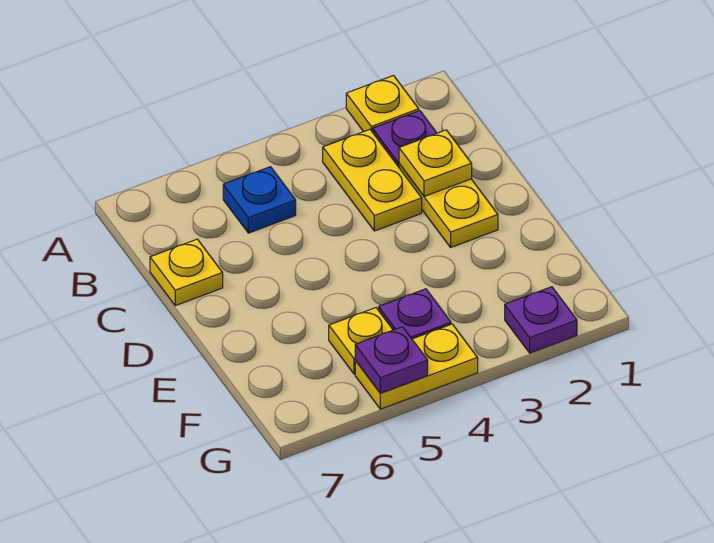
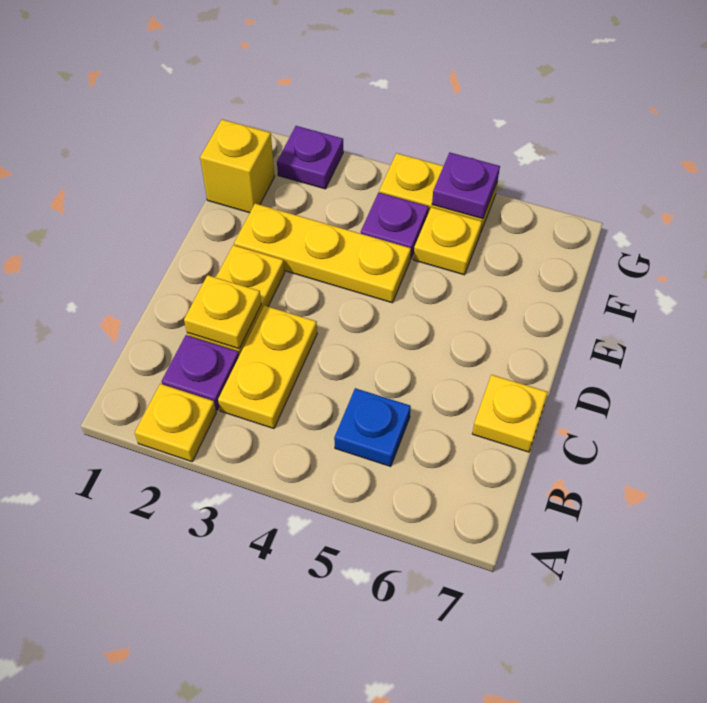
none -> yellow 1x3 plate [234,203,411,303]
none -> yellow 1x1 brick [200,119,275,213]

